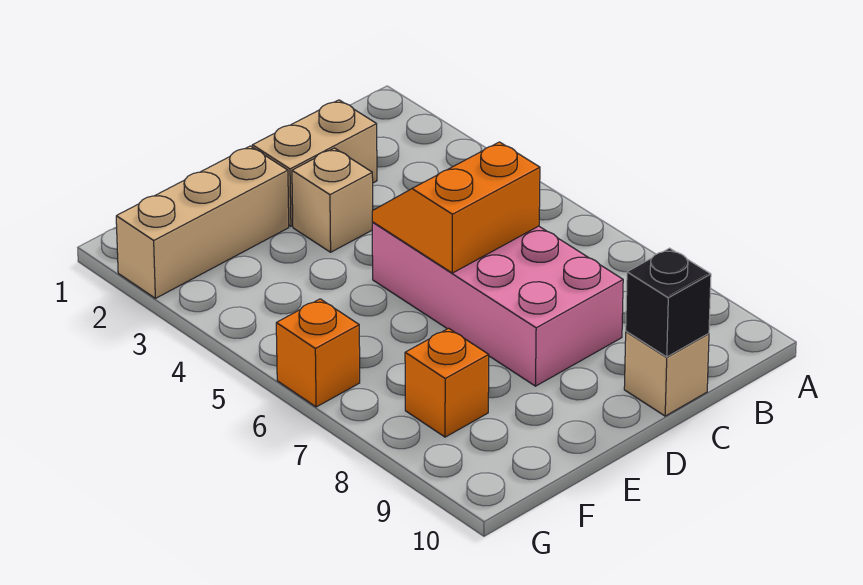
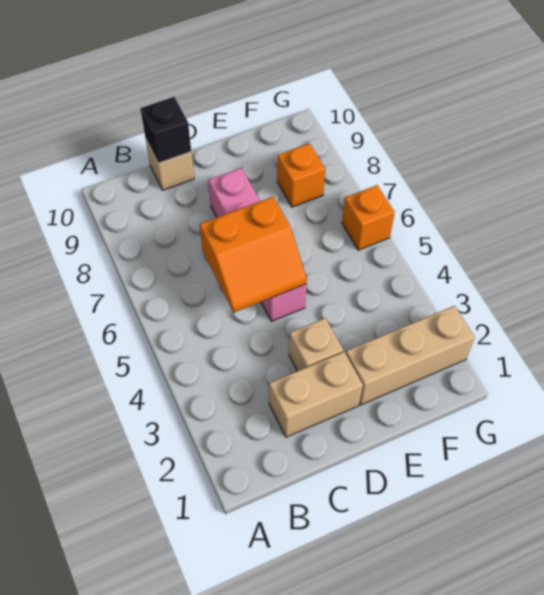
pink 2x4 brick [372,222,623,386] -> pink 1x4 brick [208,168,307,321]

